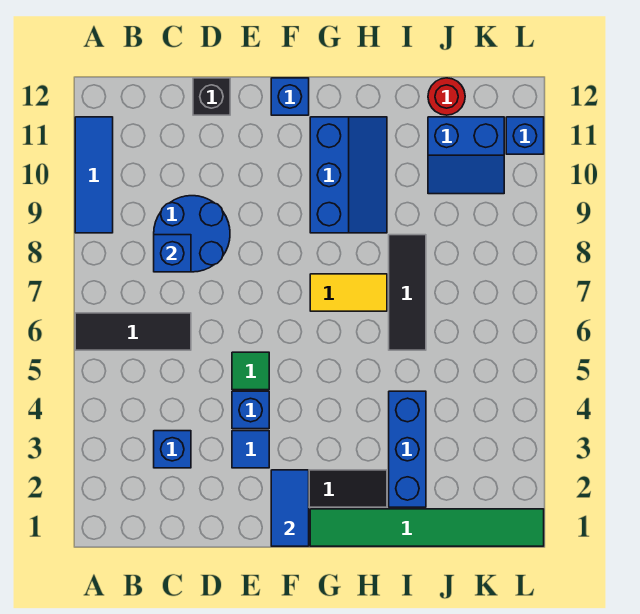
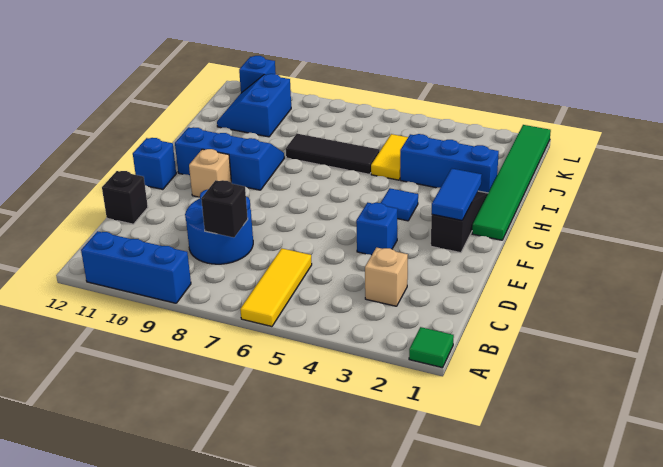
black 1x3 tile [75,313,191,350] -> yellow 1x3 tile [240,248,312,326]
blue 1x3 tile [75,117,113,233] -> blue 1x3 brick [81,231,191,303]
blue 1x1 brick [154,431,191,468] -> tan 1x1 brick [365,248,408,306]
blue 1x1 brick [154,235,191,272] -> black 1x1 brick [201,180,248,237]
blue 1x1 tile [232,431,269,468] -> blue 1x1 tile moved to [381,188,418,221]
green 1x1 tile [232,352,269,390] -> green 1x1 tile moved to [409,327,454,368]
blue 1x2 tile [271,470,309,546] -> blue 1x2 tile turned to [432,169,482,220]
none -> tan 1x1 brick [189,149,231,197]
yellow 1x2 tile [310,274,387,311] -> yellow 1x2 tile moved to [371,134,408,180]
blue 2x2 slope [428,117,504,194] -> blue 2x2 slope turned to [217,74,291,137]
red 1x1 round brick [428,78,465,115] -> none

